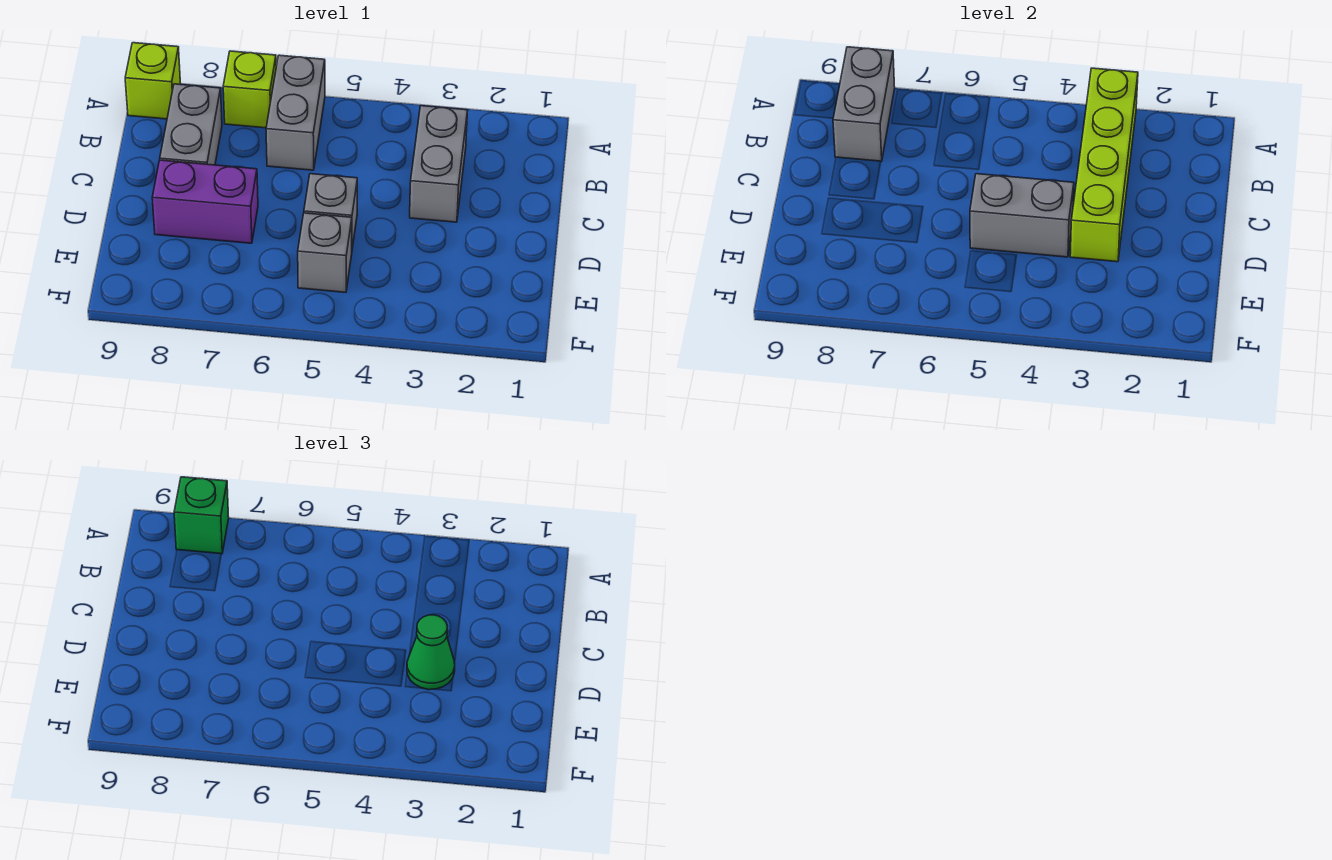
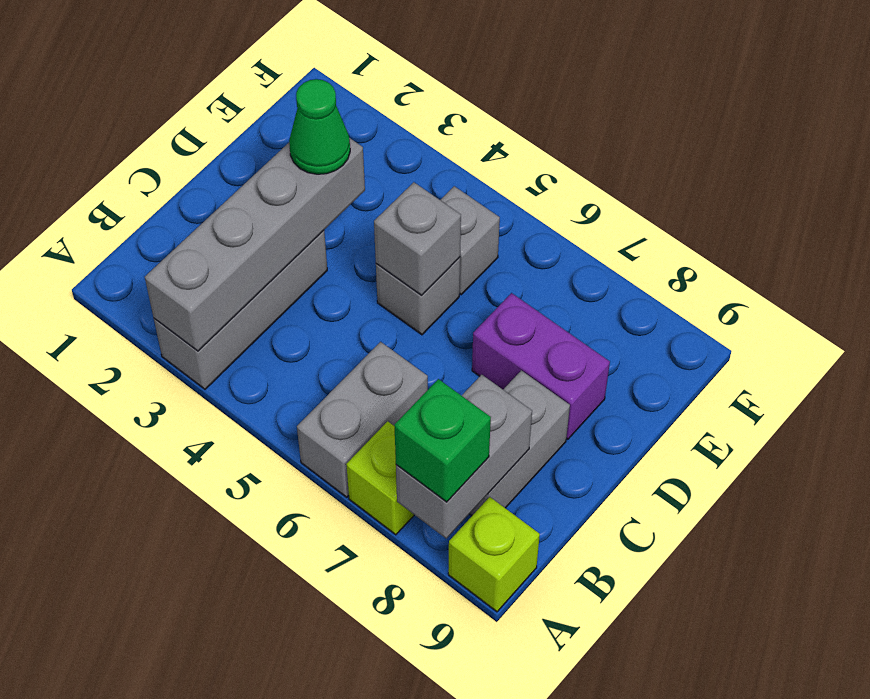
lime 1x4 brick [1070,68,1138,262] -> grey 1x4 brick [145,138,365,351]
grey 1x2 brick [410,106,468,222] -> grey 1x3 brick [154,230,327,389]
grey 1x2 brick [970,174,1074,257] -> grey 1x1 brick [374,182,461,295]

